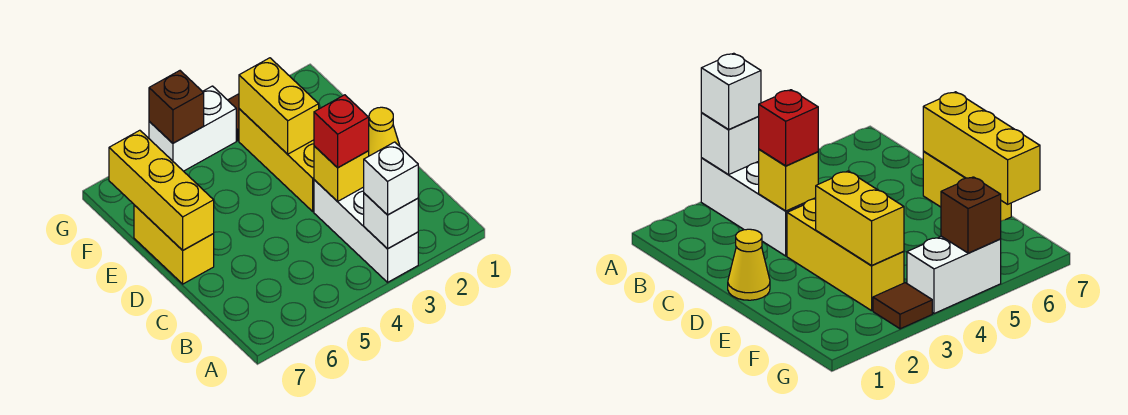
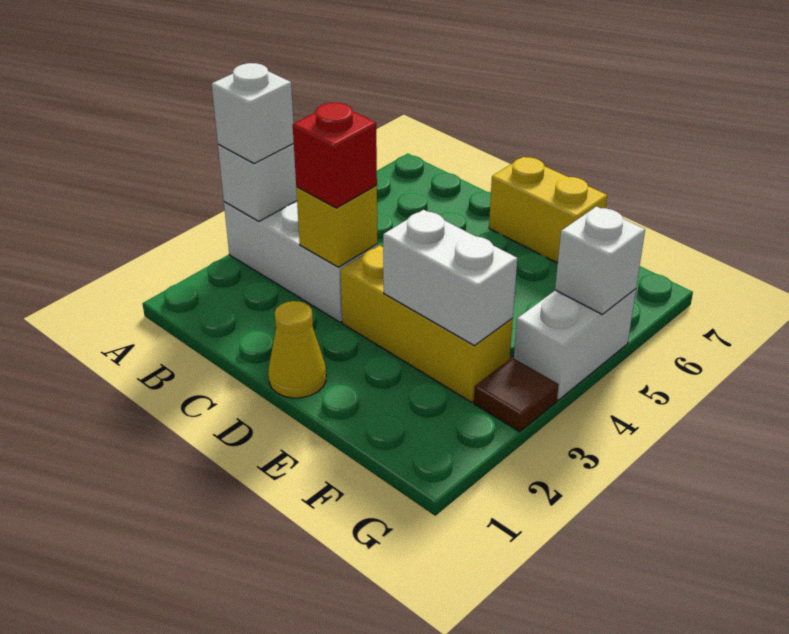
yellow 1x3 brick [109,130,214,250] -> none
yellow 1x2 brick [239,58,319,154] -> white 1x2 brick [383,210,517,346]
brown 1x1 brick [149,71,204,143] -> white 1x1 brick [555,207,645,315]

